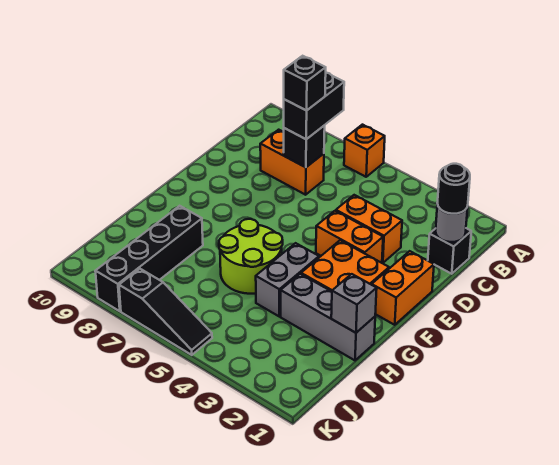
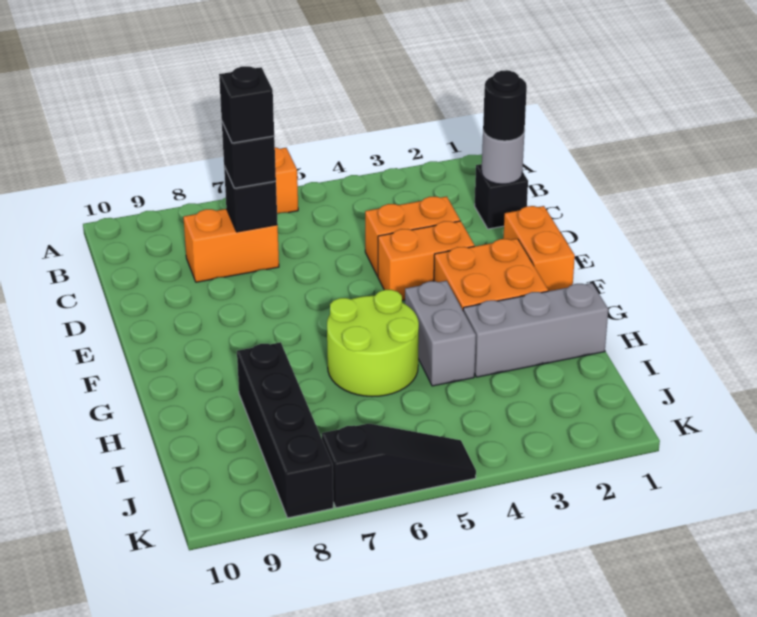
black 1x2 brick [284,73,344,139] -> black 1x1 brick [222,122,276,188]
grey 1x1 brick [331,274,377,333] -> none

